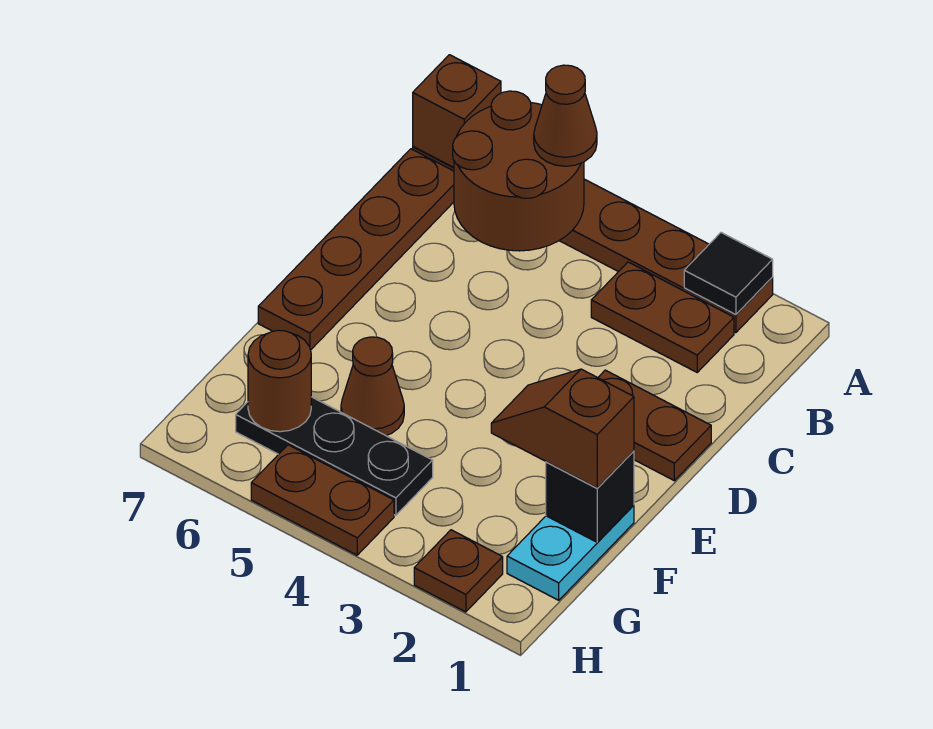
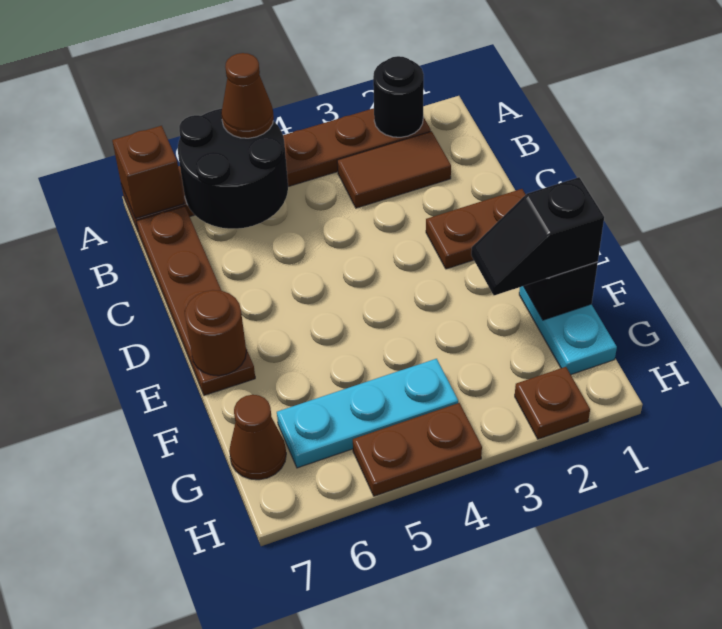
black 1x1 tile [684,233,773,315] -> black 1x1 round brick [373,56,424,137]
brown 2x2 round brick [453,91,584,251] -> black 2x2 round brick [178,109,288,229]
brown 1x2 plate [591,262,734,372] -> brown 1x2 tile [337,131,451,208]
brown 1x2 slope [491,369,634,488] -> black 1x2 slope [471,177,604,295]
brown 1x1 cone [341,337,404,435] -> brown 1x1 cone moved to [229,395,286,480]
black 1x3 plate [236,397,433,515] -> cyan 1x3 plate [277,359,458,468]
brown 1x1 round brick [248,330,311,432] -> brown 1x1 round brick moved to [185,290,246,376]

